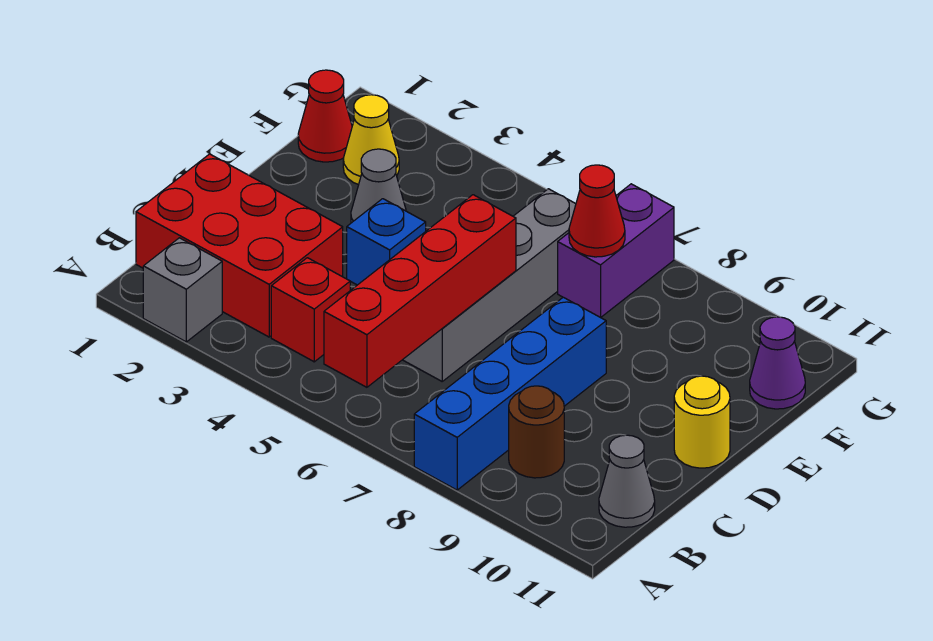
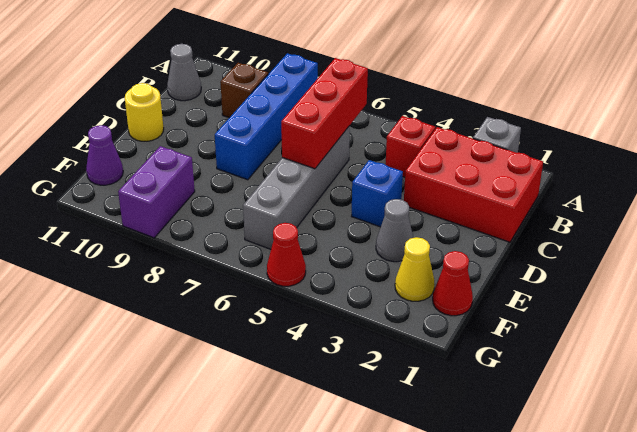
red 1x4 brick [324,195,516,387] -> red 1x3 brick [281,58,368,169]
brown 1x1 round brick [509,386,564,478] -> brown 1x1 brick [220,63,268,118]
purple 1x2 brick [558,184,674,317] -> purple 1x2 brick moved to [118,146,195,238]
red 1x1 cone [569,165,625,257] -> red 1x1 cone moved to [267,223,306,286]

